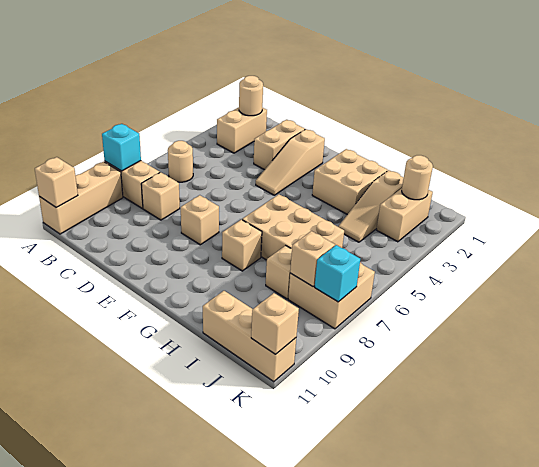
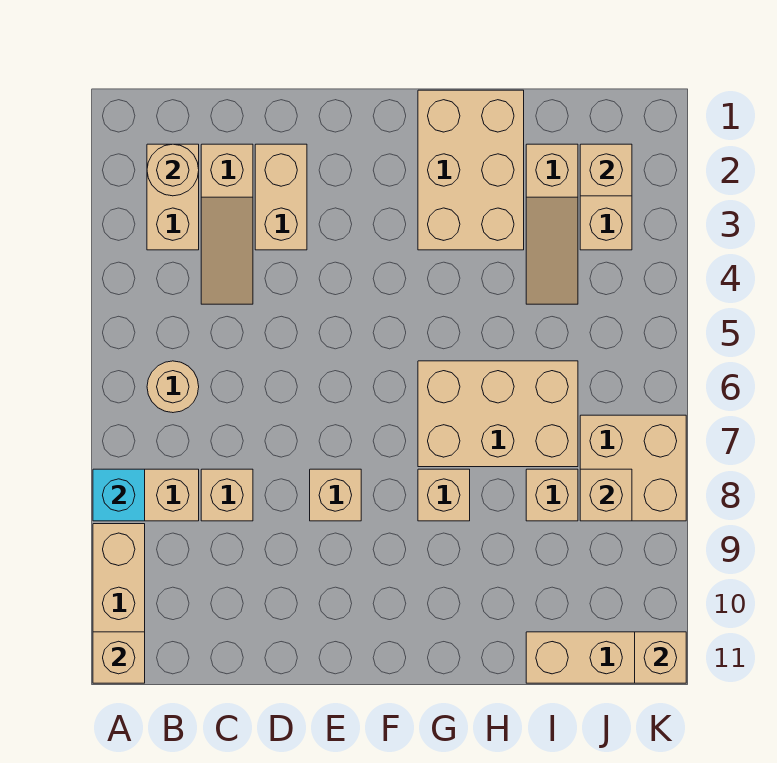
tan 1x3 slope [256,129,325,195] -> tan 1x3 slope moved to [201,144,253,304]
tan 2x2 brick [312,149,388,214] -> tan 2x3 brick [418,90,524,250]
tan 1x1 round brick [402,155,433,200] -> tan 1x1 brick [580,144,632,196]
cyan 1x1 brick [315,245,360,302] -> none

